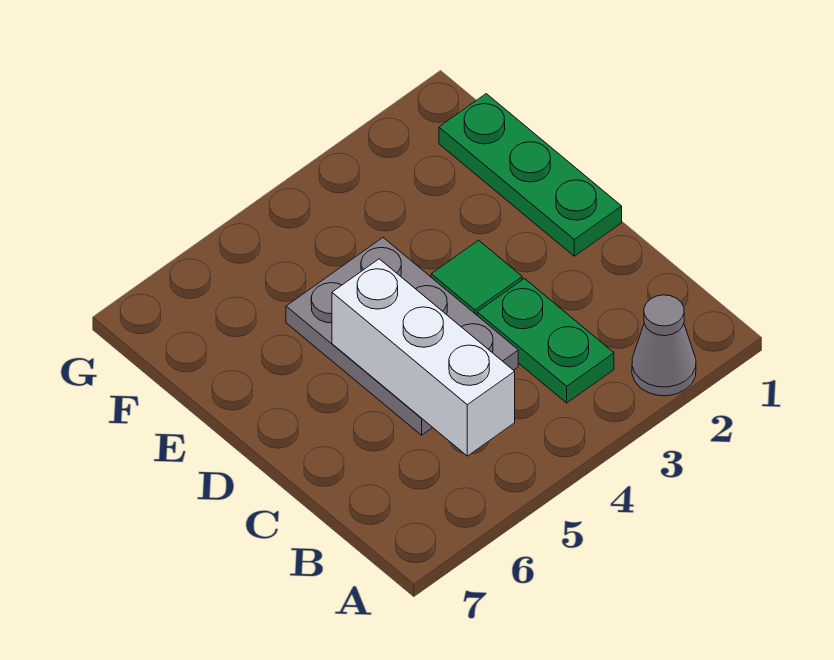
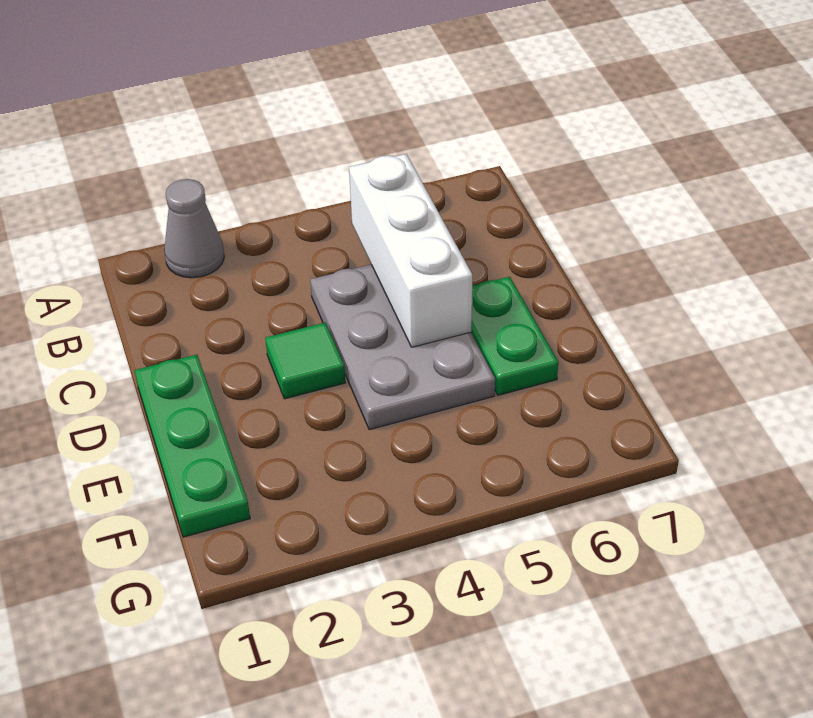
green 1x2 plate [477,279,614,403] -> green 1x2 plate moved to [471,277,558,395]

